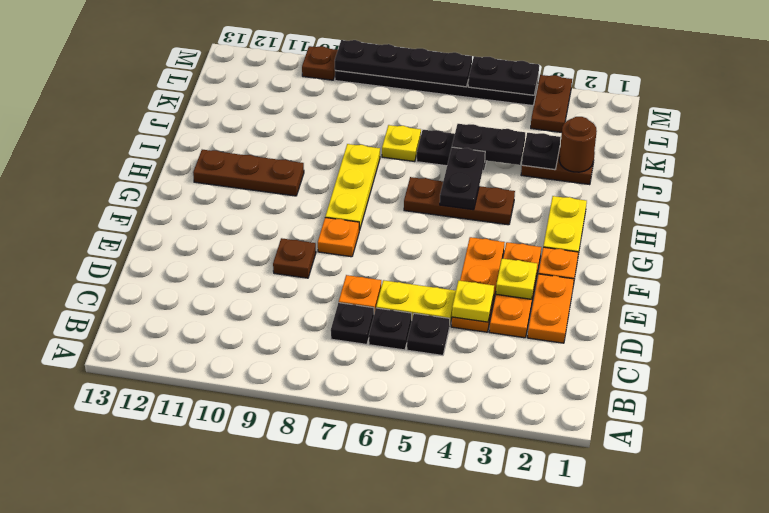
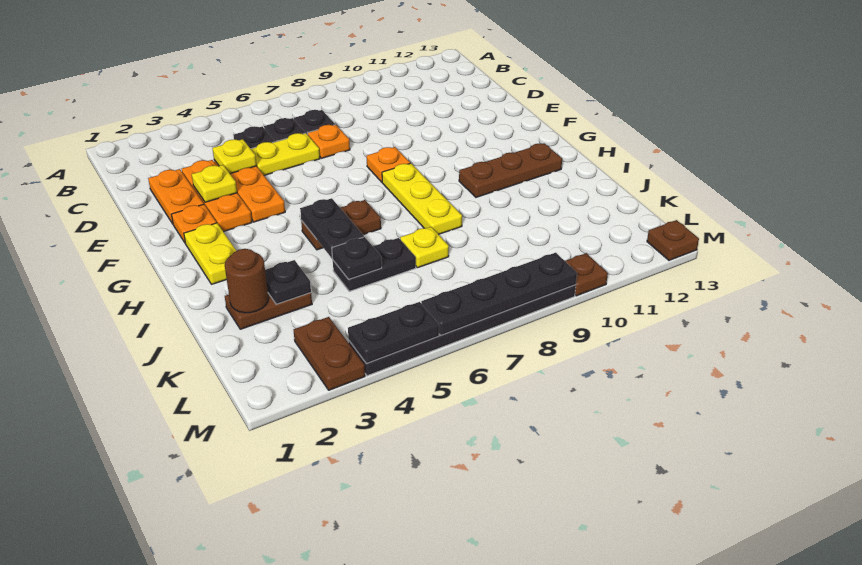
brown 1x1 plate [273,238,316,278] -> brown 1x1 plate moved to [647,220,699,260]
brown 1x3 plate [404,177,515,225] -> brown 1x2 plate [301,200,381,250]
black 1x2 plate [452,124,525,165] -> black 1x1 plate [332,237,382,279]

